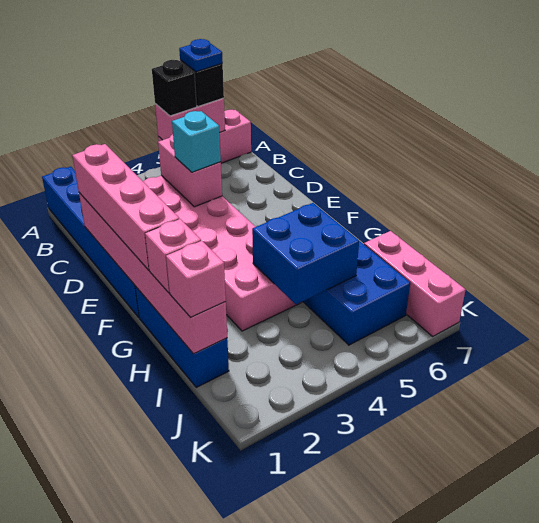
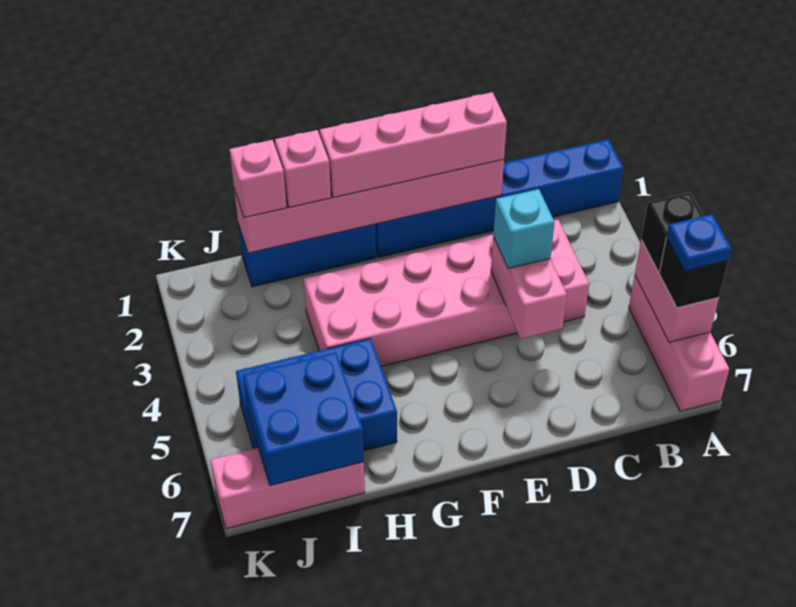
pink 1x2 brick [158,134,222,207] -> pink 1x2 brick turned to [491,236,567,339]
blue 2x2 brick [252,203,359,305] -> blue 2x2 brick moved to [243,352,364,486]

